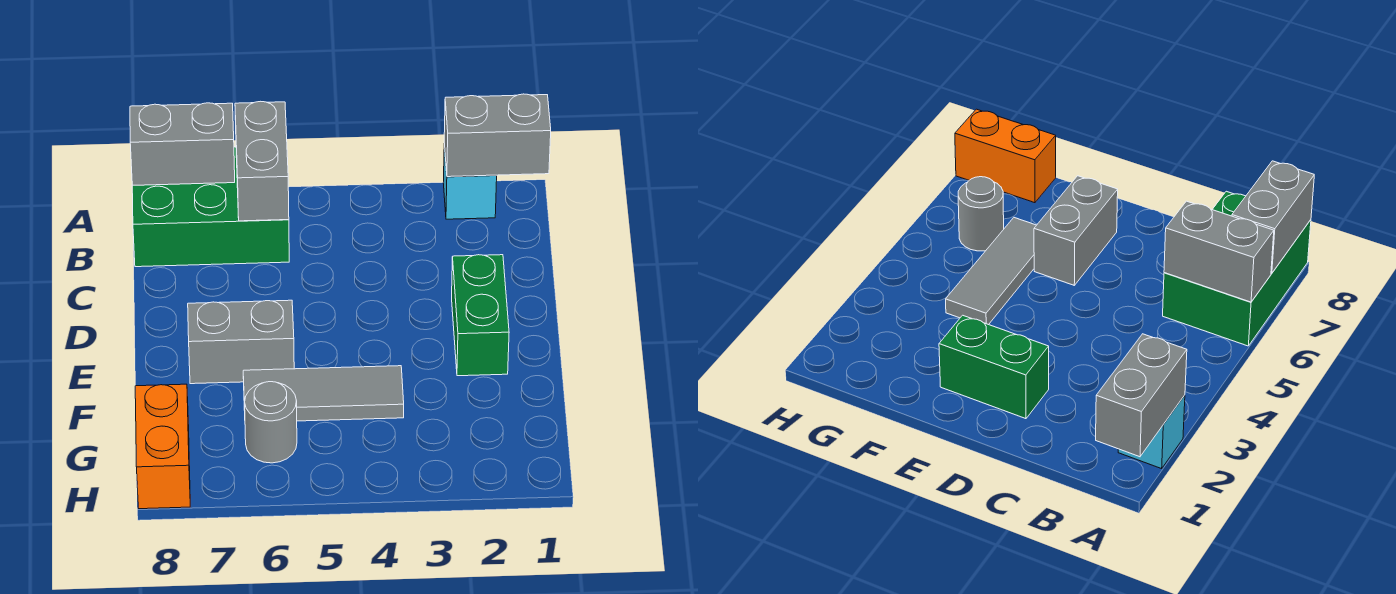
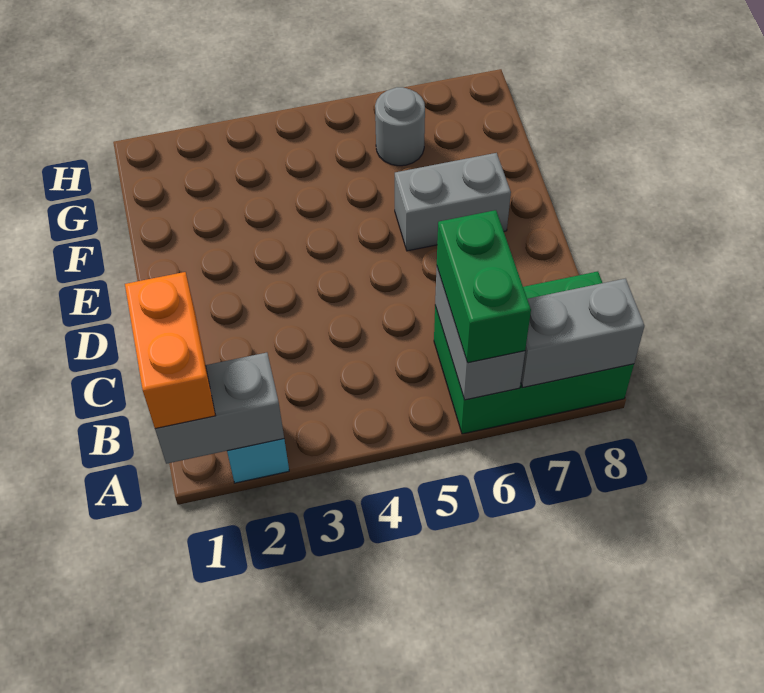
green 1x2 brick [452,255,509,376] -> green 1x2 brick moved to [437,210,531,363]
grey 1x3 tile [243,366,404,421] -> none
orange 1x2 brick [135,384,190,509] -> orange 1x2 brick moved to [125,272,215,429]

